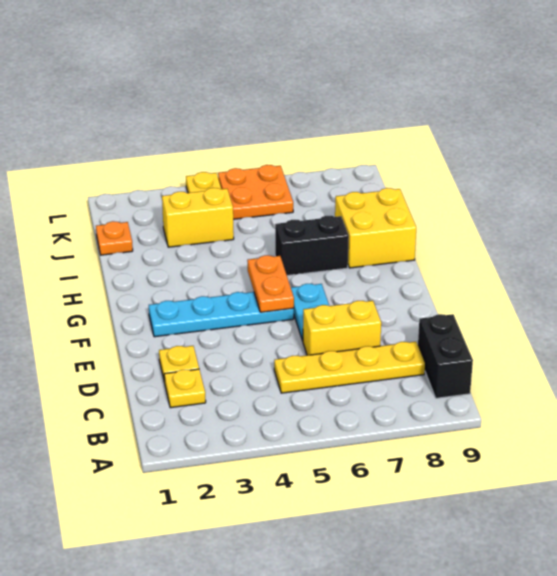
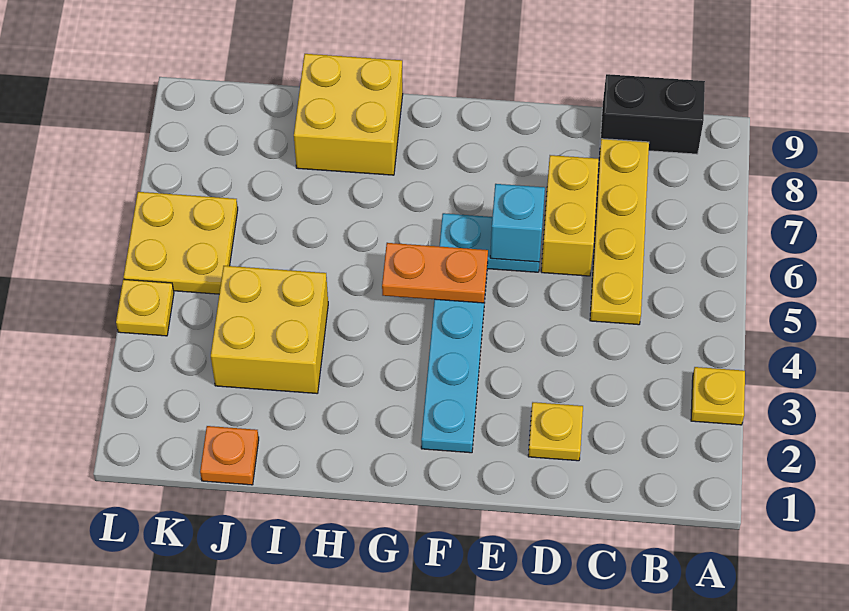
yellow 1x1 plate [164,369,206,408] -> yellow 1x1 plate moved to [691,367,745,425]
none -> cyan 1x1 brick [490,184,545,262]
black 1x2 brick [275,216,349,276] -> none
yellow 1x2 brick [162,188,234,247] -> yellow 2x2 brick [211,266,328,393]
orange 2x2 plate [218,165,293,219] -> yellow 2x2 plate [124,192,238,294]

